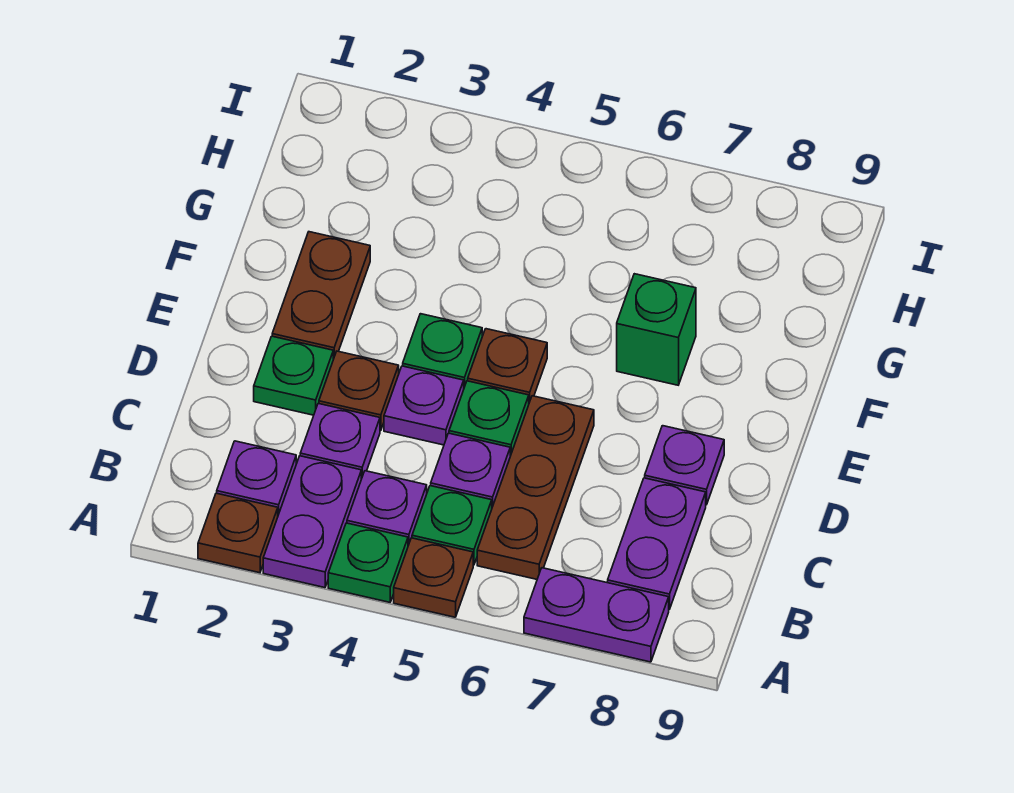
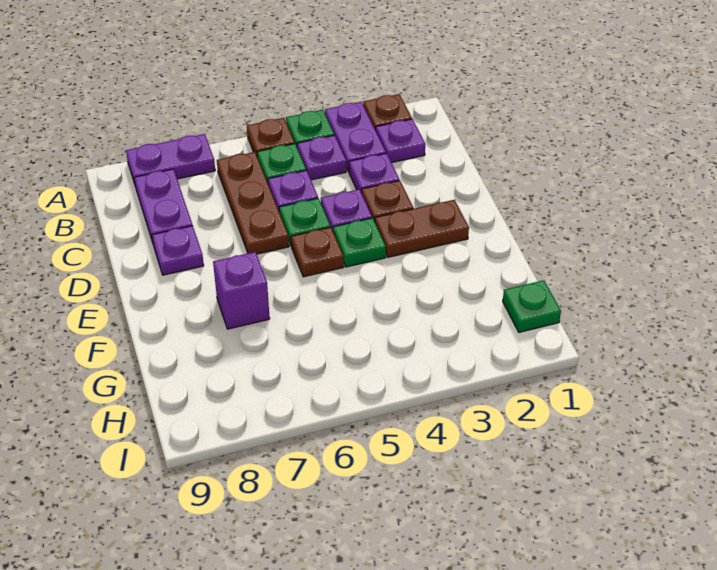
green 1x1 plate [254,336,333,415] -> green 1x1 plate moved to [503,280,561,332]
brown 1x2 plate [272,232,370,359] -> brown 1x2 plate turned to [375,200,469,257]
green 1x1 brick [617,274,696,385] -> purple 1x1 brick [213,252,270,329]

